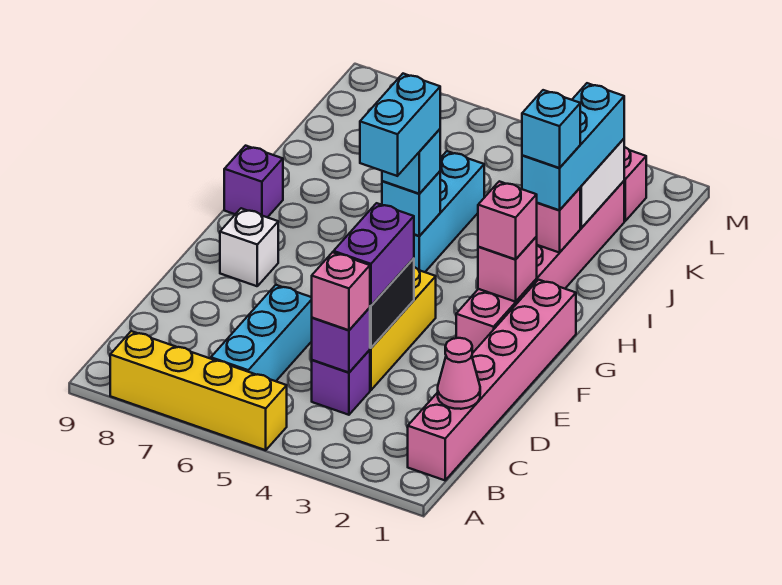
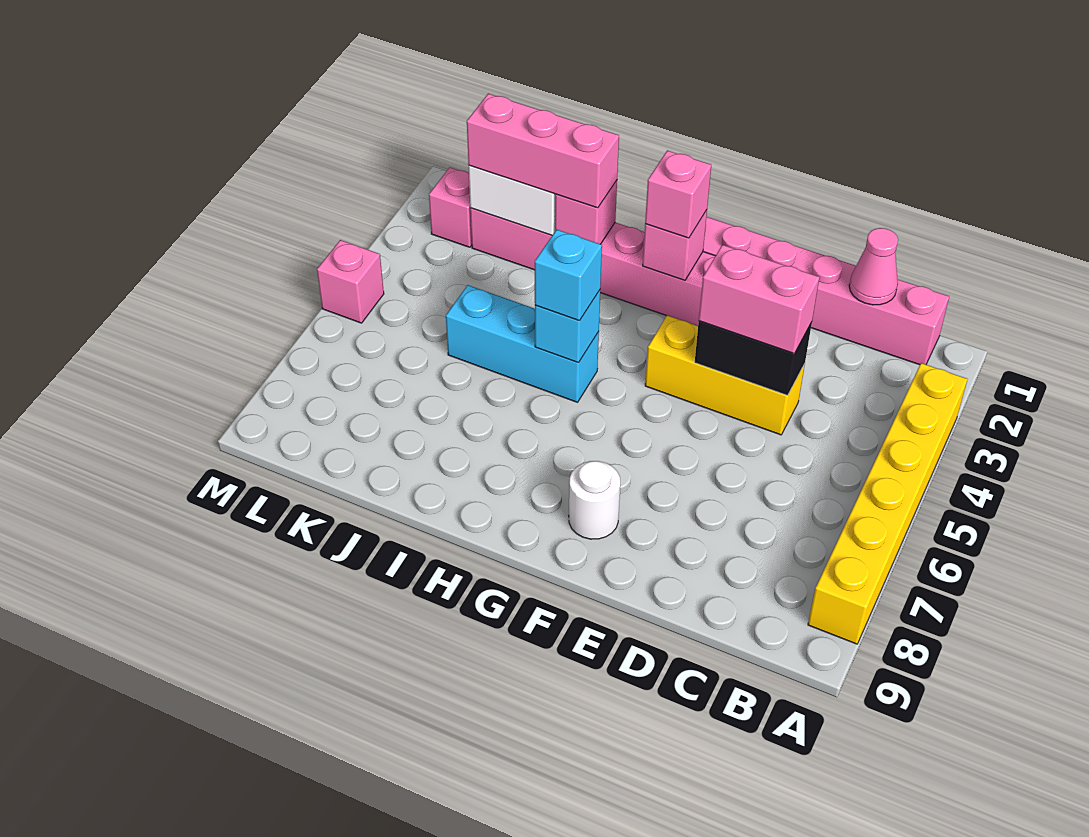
yellow 1x4 brick [110,331,287,450] -> yellow 1x6 brick [808,363,967,644]
cyan 1x3 brick [211,285,312,381] -> none
purple 1x1 brick [312,350,370,415] -> none
purple 1x1 brick [312,308,370,372] -> none
pink 1x1 brick [312,252,370,330] -> pink 1x1 brick moved to [317,240,384,323]
purple 1x2 brick [334,203,414,306] -> pink 1x2 brick [699,245,819,354]
white 1x1 brick [220,208,278,286] -> white 1x1 round brick [569,461,620,539]
cyan 1x2 brick [360,74,440,176] -> none
purple 1x1 brick [224,146,283,217] -> none
cyan 1x3 brick [522,83,624,210] -> pink 1x3 brick [467,94,619,208]
cyan 1x1 brick [522,90,580,168] -> none

